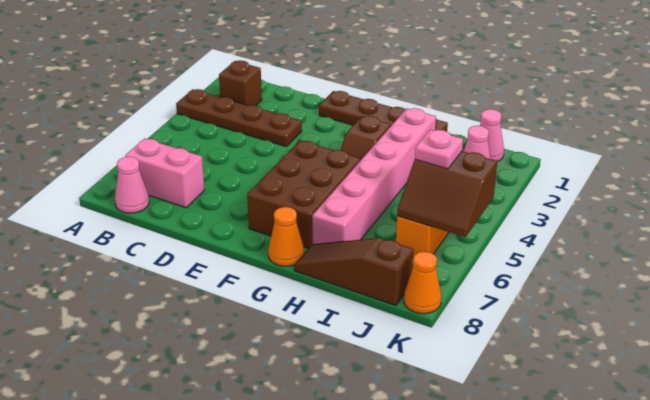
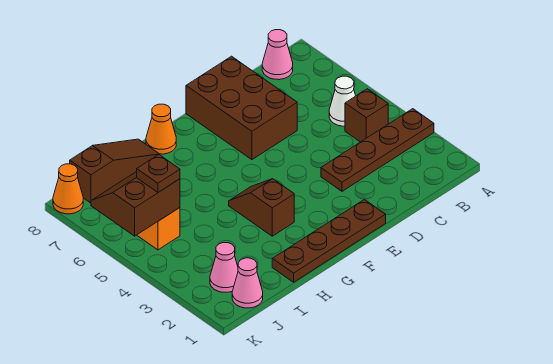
brown 1x1 brick [219,60,262,106] -> brown 1x1 brick moved to [345,89,388,142]
none -> white 1x1 cone [329,76,356,126]
pink 1x2 brick [125,138,204,208] -> none
brown 2x3 brick [247,140,361,248] -> brown 2x3 brick moved to [186,56,297,160]
pink 1x6 brick [312,108,436,244] -> none
pink 1x1 plate [415,129,463,169] -> brown 1x1 plate [137,155,180,192]

